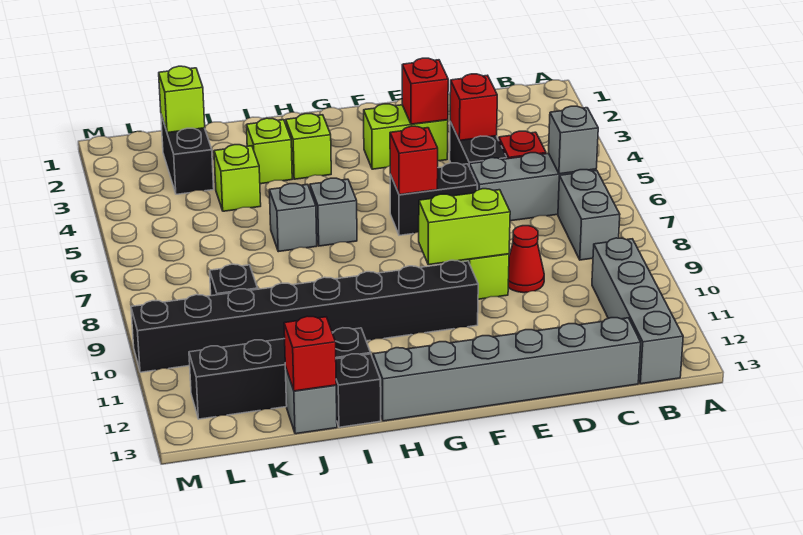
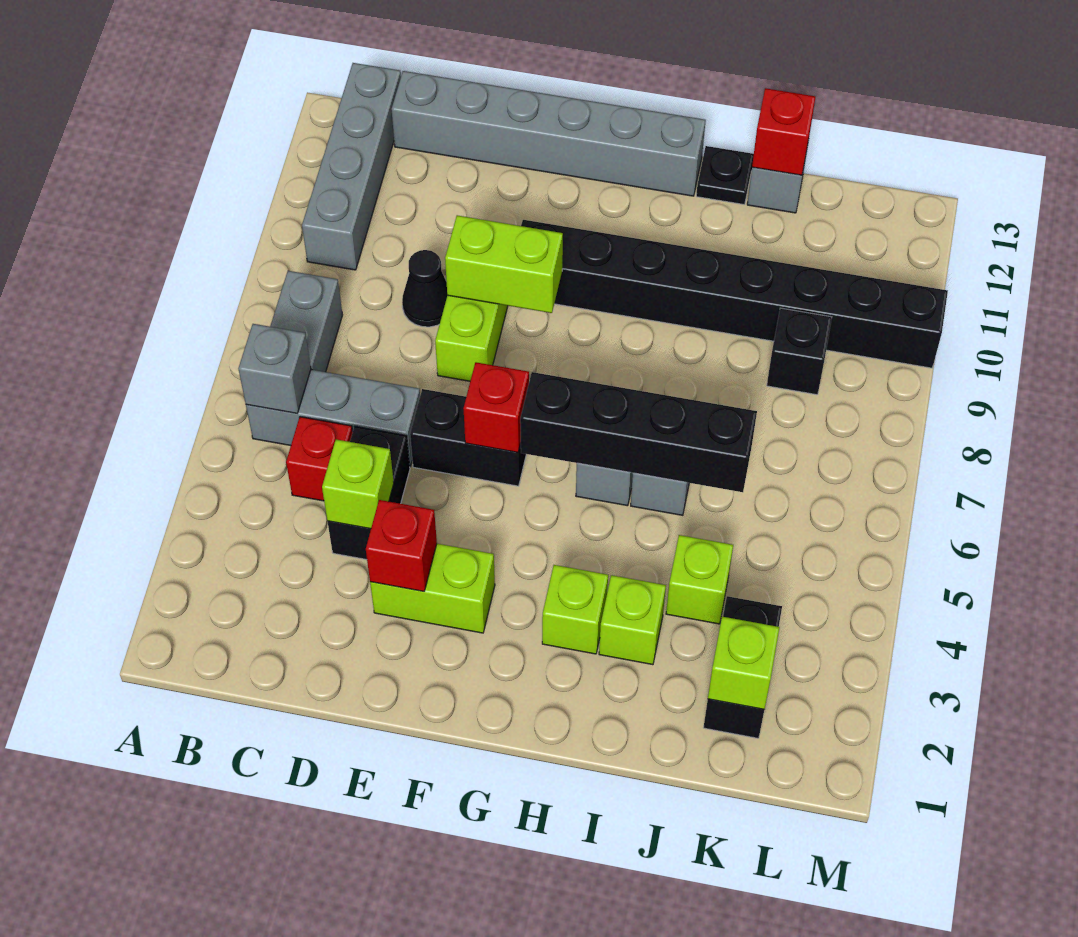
red 1x1 brick [450,74,497,140] -> lime 1x1 brick [322,440,394,529]
red 1x1 cone [508,226,544,293] -> black 1x1 cone [402,250,447,327]
black 1x4 brick [189,328,371,419] -> black 1x4 brick moved to [520,372,757,492]
black 1x1 brick [336,354,381,427] -> black 1x1 plate [696,146,754,205]

